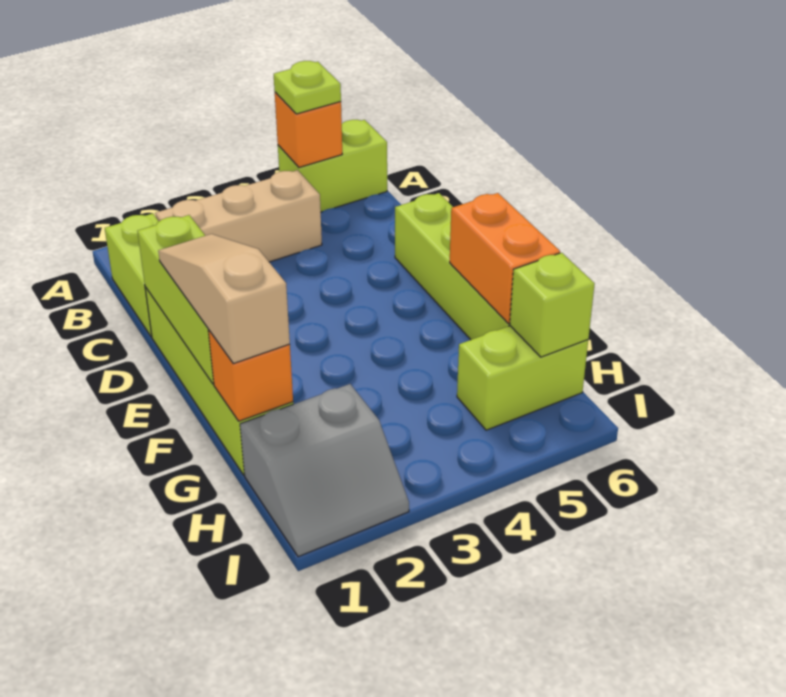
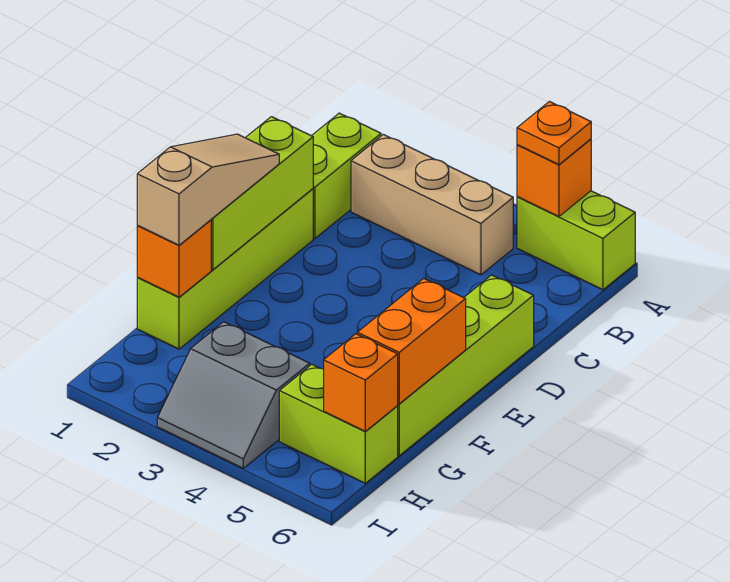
lime 1x1 plate [274,61,341,114] -> orange 1x1 plate [517,102,591,165]
grey 2x2 slope [240,384,409,557] -> grey 2x2 slope moved to [157,322,310,468]
lime 1x1 brick [510,253,595,357] -> orange 1x1 brick [324,334,398,431]

